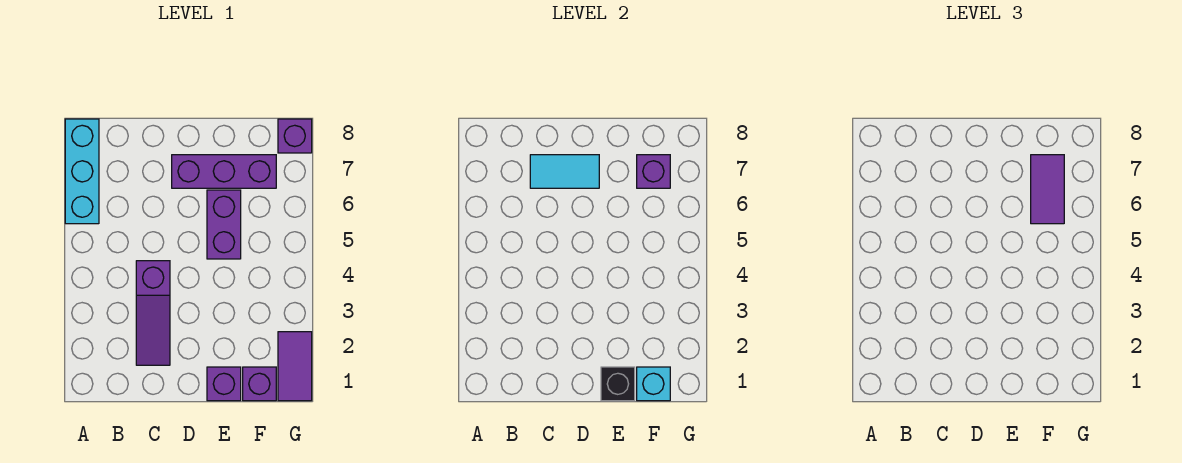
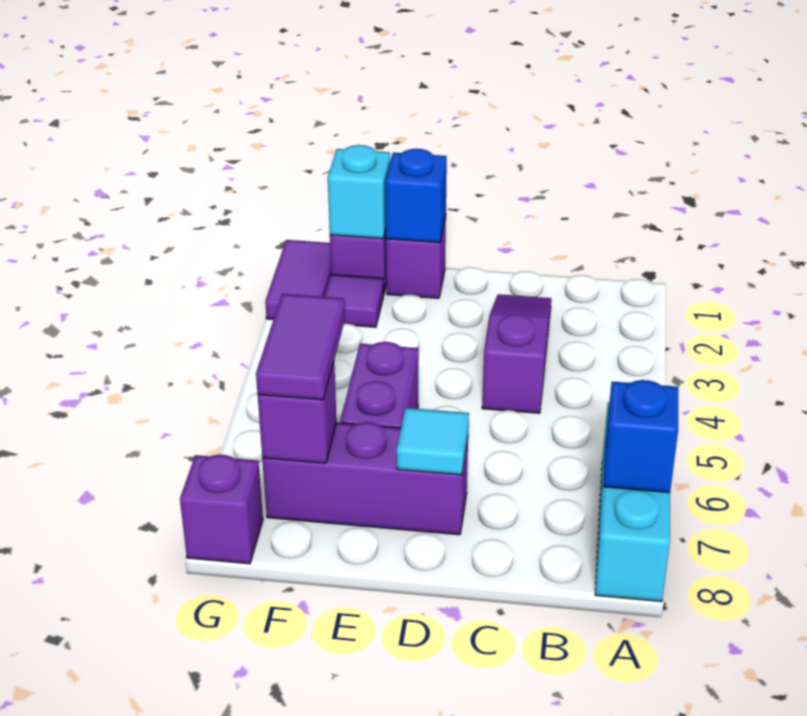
none -> blue 1x1 brick [603,380,678,493]
cyan 1x2 tile [530,155,599,188] -> cyan 1x1 tile [397,408,469,475]
black 1x1 brick [601,367,635,401] -> blue 1x1 brick [385,149,447,243]
none -> purple 1x1 tile [324,274,384,327]

